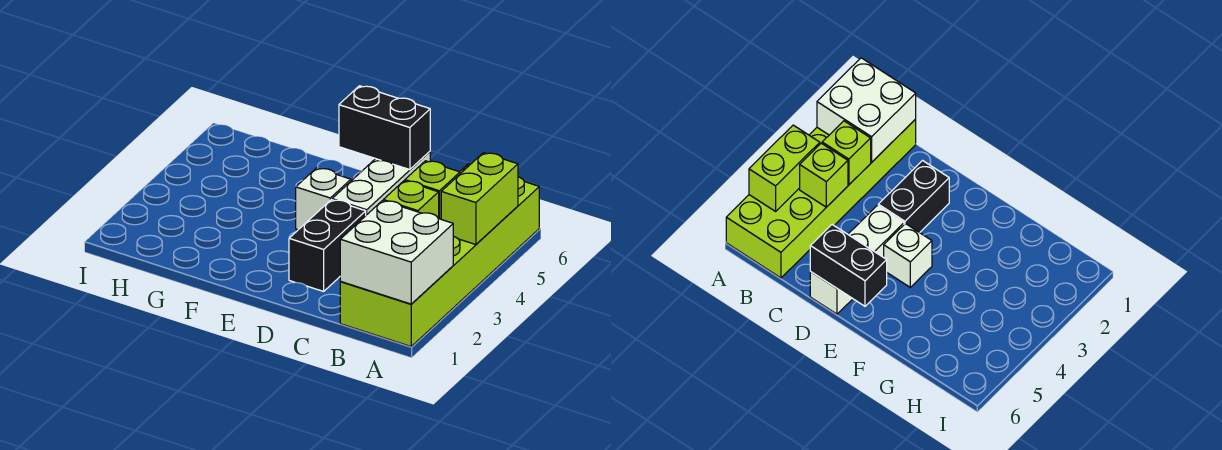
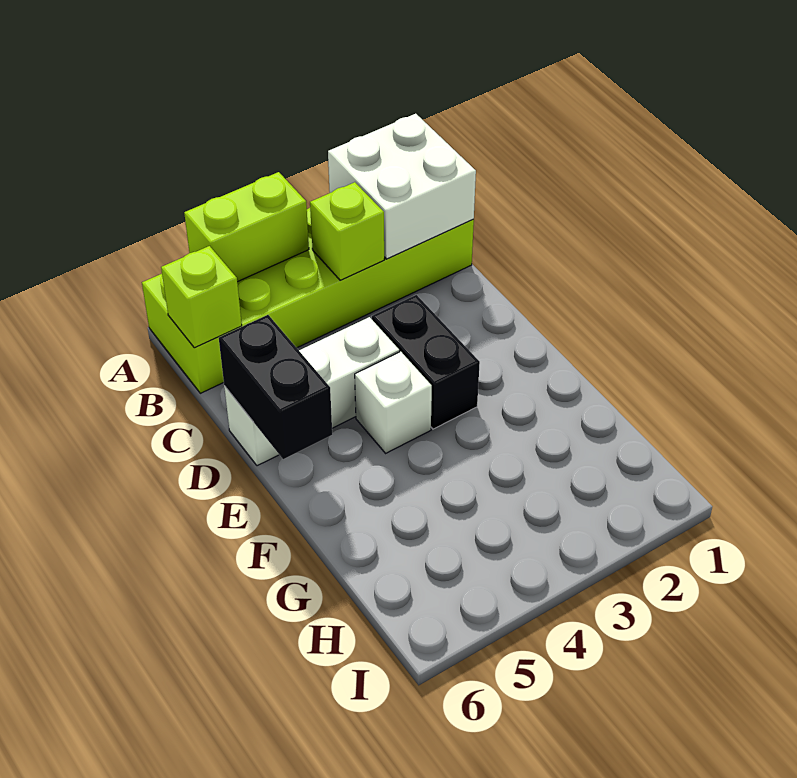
lime 1x1 brick [405,161,460,219] -> lime 1x1 brick moved to [161,246,242,348]
black 1x2 brick [289,200,366,291] -> black 1x2 brick turned to [372,295,480,429]

